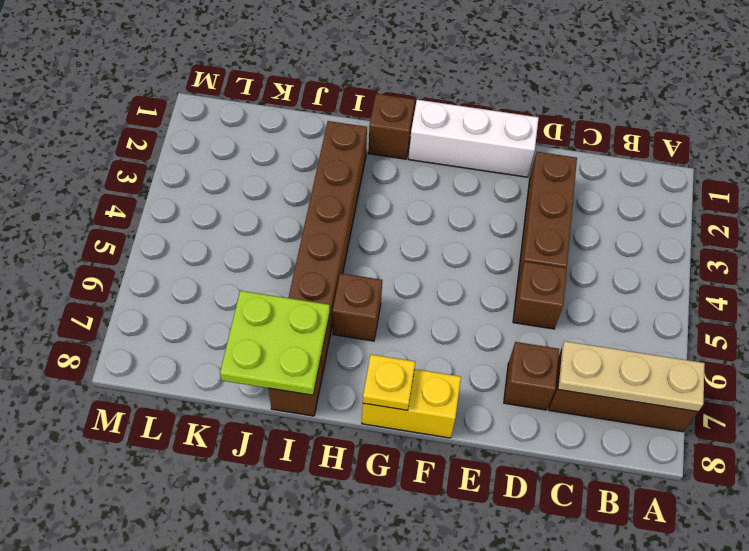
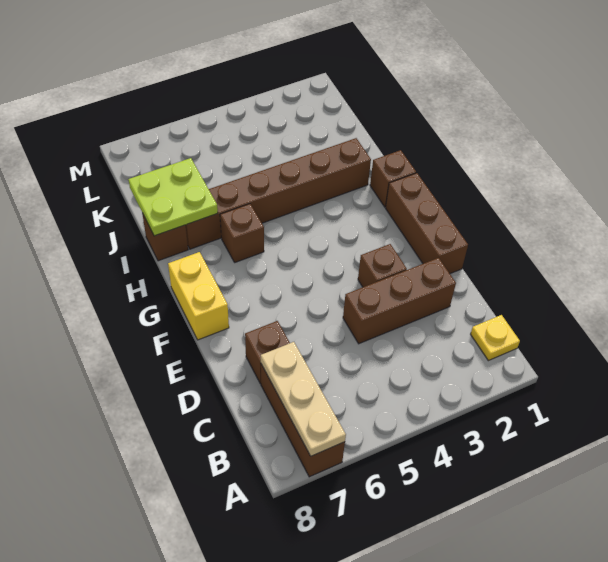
brown 1x1 brick [513,262,567,329] -> brown 1x1 brick moved to [358,244,407,287]
white 1x3 brick [409,100,539,177] -> brown 1x3 brick [386,173,468,274]
yellow 1x1 plate [363,355,415,410] -> yellow 1x1 plate moved to [471,315,520,361]

